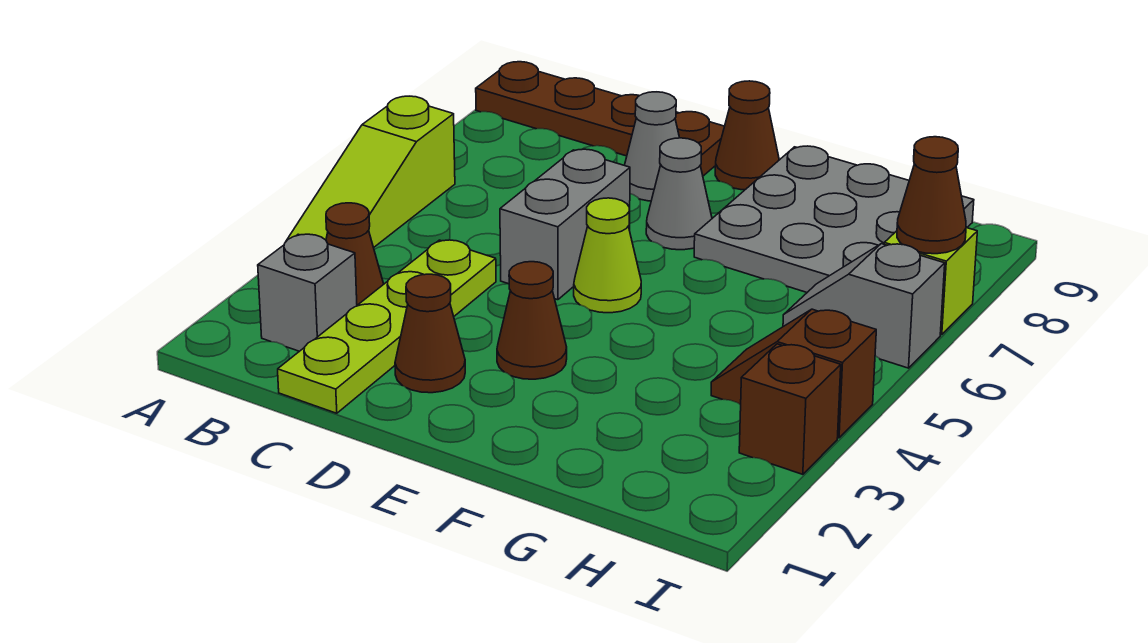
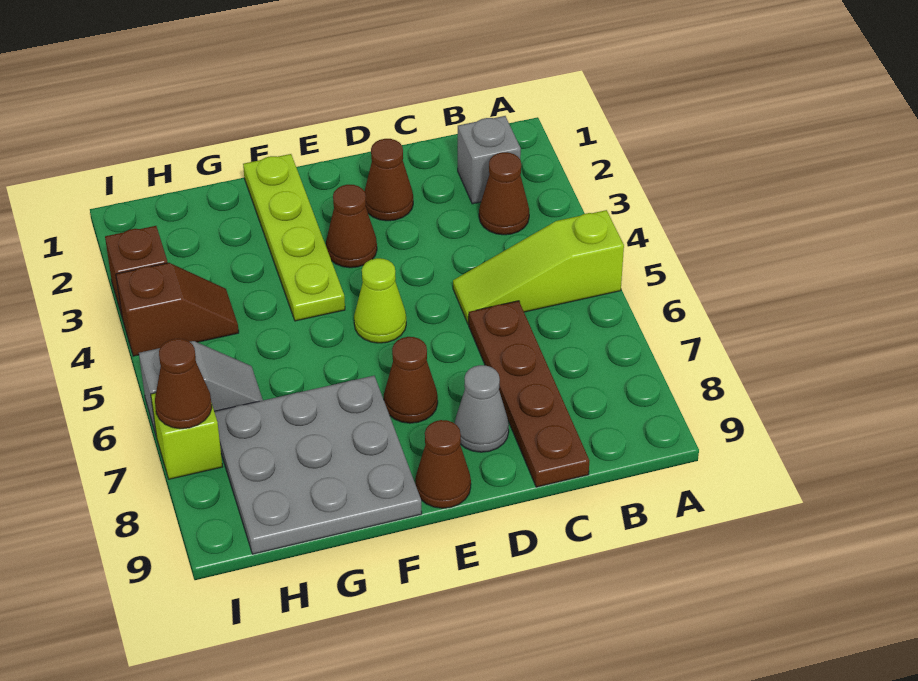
lime 1x3 slope [286,96,455,248] -> lime 1x3 slope turned to [453,210,624,324]
brown 1x4 plate [476,62,725,176] -> brown 1x4 plate turned to [469,301,589,487]
lime 1x4 plate [278,240,496,413] -> lime 1x4 plate moved to [243,154,345,321]
grey 1x2 brick [500,149,630,300] -> none
grey 1x1 cone [646,138,712,250] -> brown 1x1 cone [384,337,438,423]

